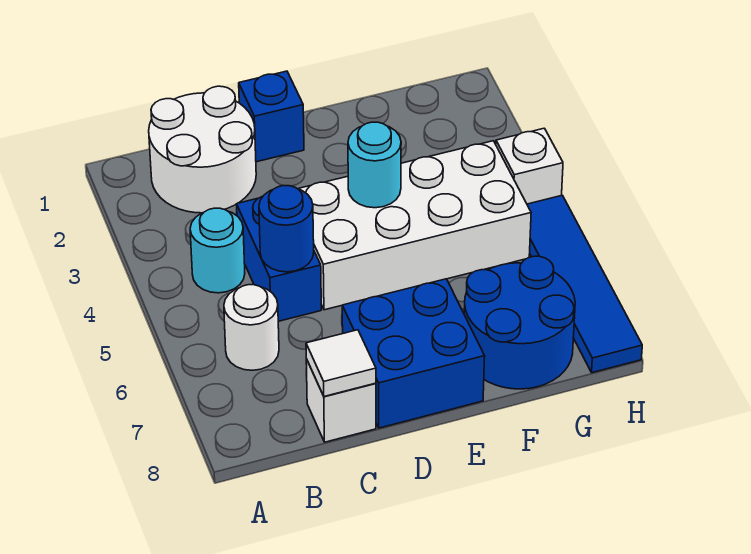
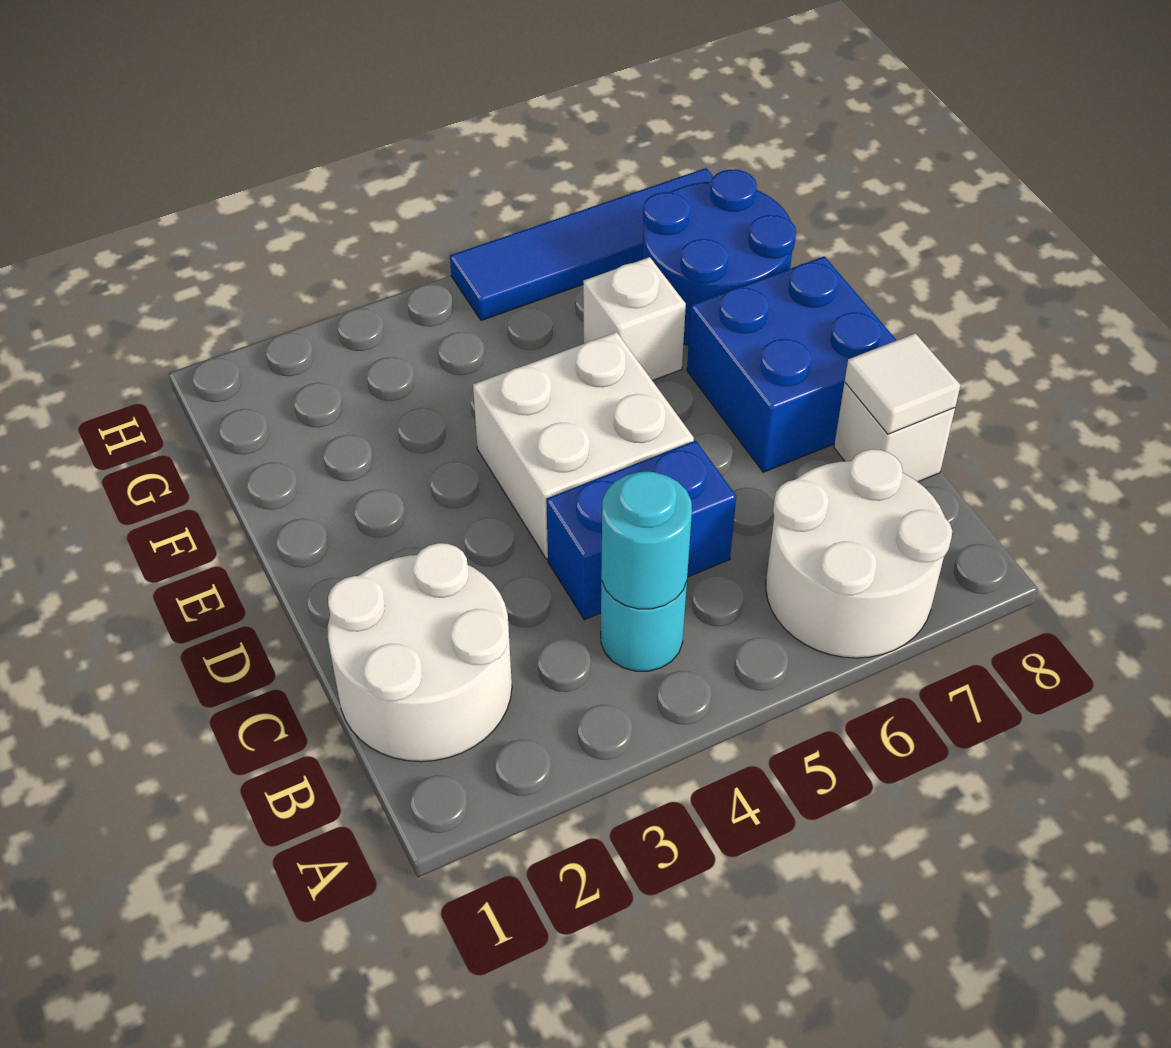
white 1x1 round brick [224,285,279,370] -> white 2x2 round brick [766,449,952,658]
blue 1x1 round brick [259,186,314,272] -> none
blue 1x1 brick [239,71,304,162] -> none
white 2x4 brick [298,141,531,310] -> white 2x2 brick [473,332,694,559]
cyan 1x1 round brick [348,122,401,208] -> cyan 1x1 round brick moved to [601,472,692,609]
white 1x1 brick [496,128,563,204] -> white 1x1 brick moved to [583,257,686,381]

